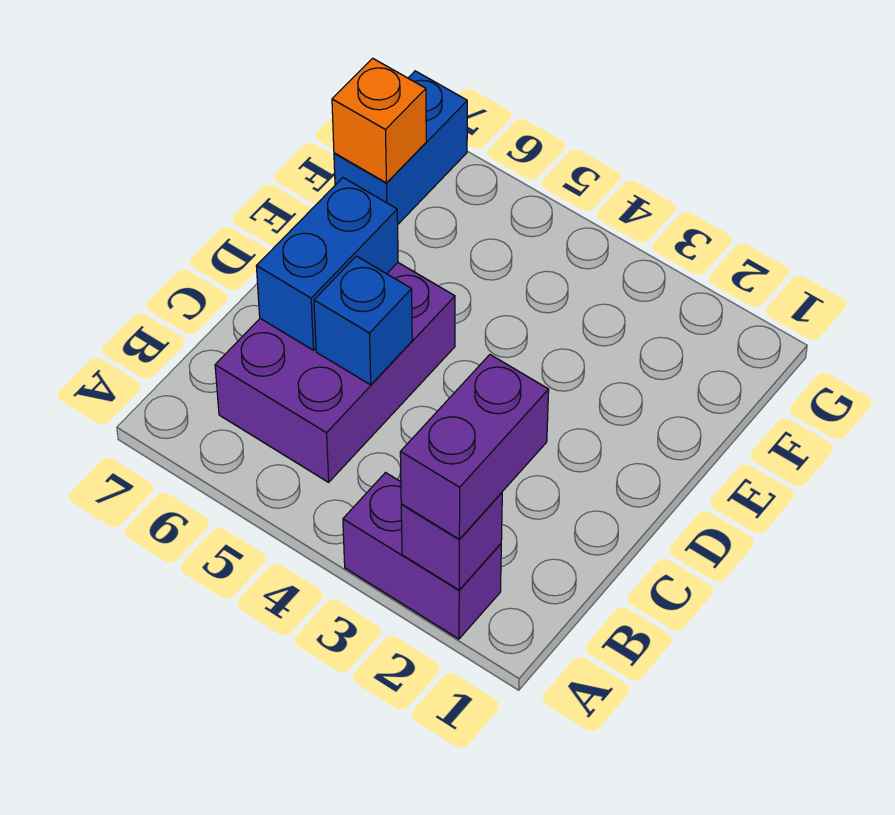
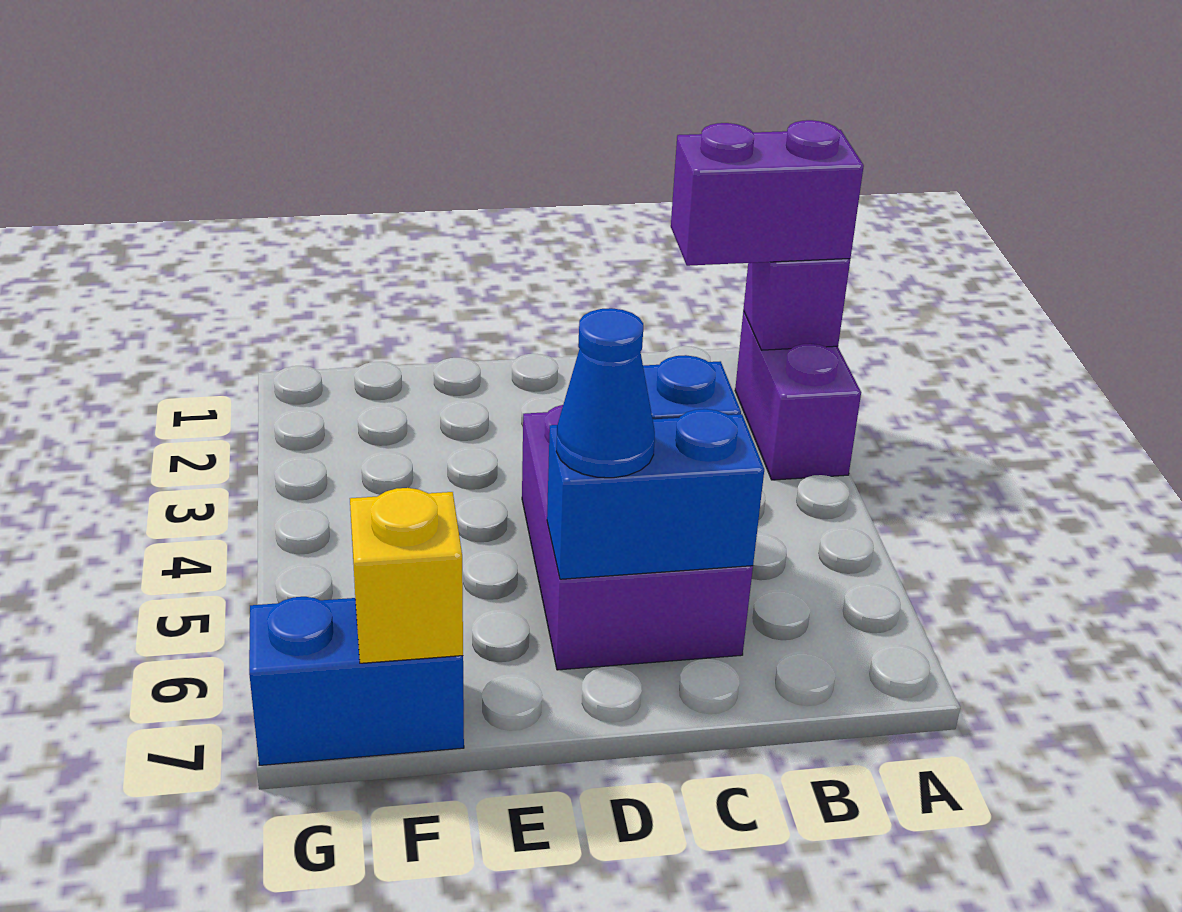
purple 2x3 brick [215,263,455,482] -> purple 2x3 brick turned to [522,405,753,670]
none -> blue 1x1 cone [556,308,655,478]
orange 1x1 brick [332,58,426,183] -> yellow 1x1 brick [350,488,463,663]

